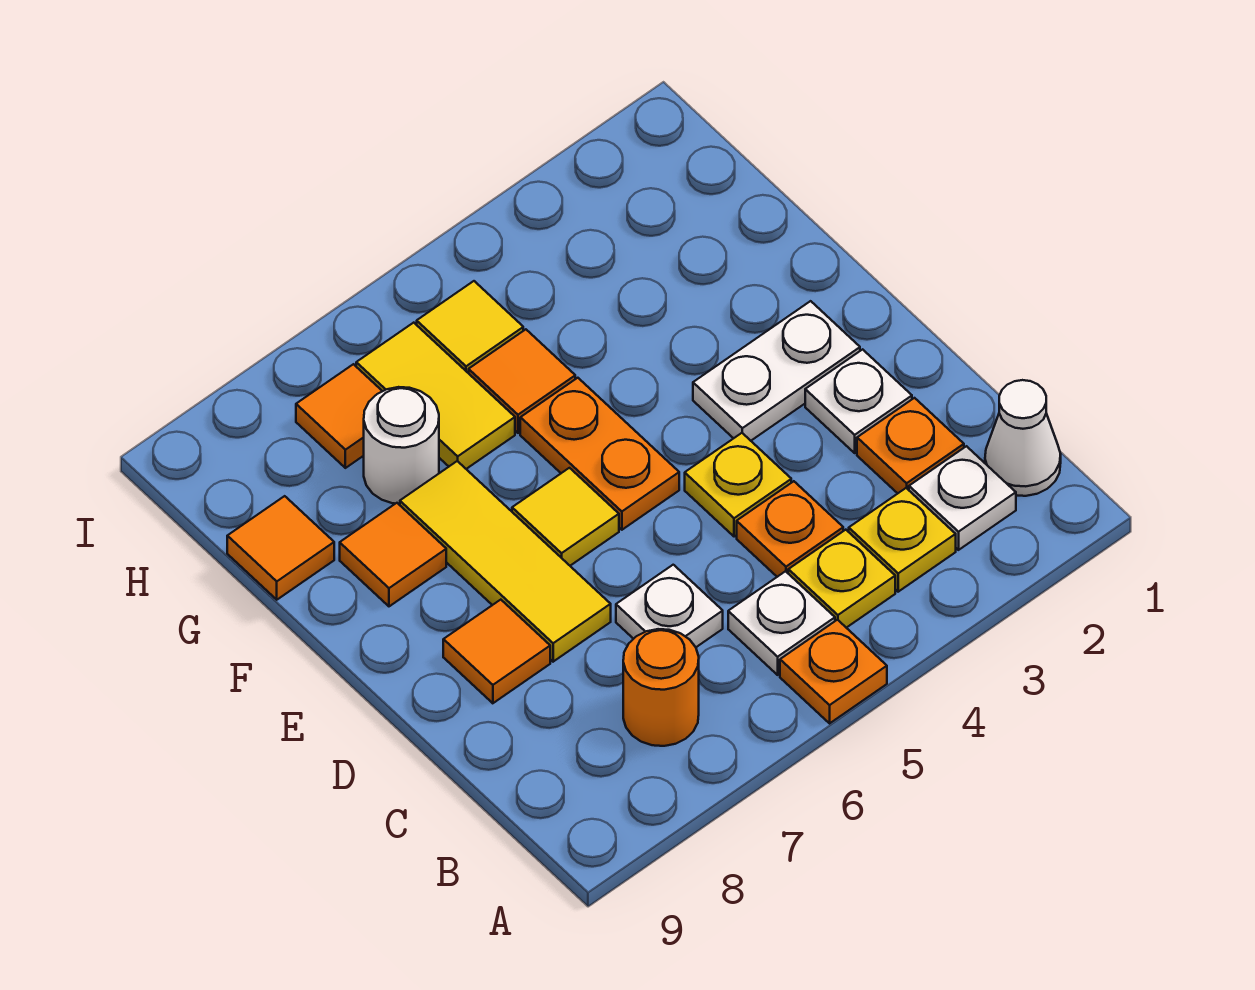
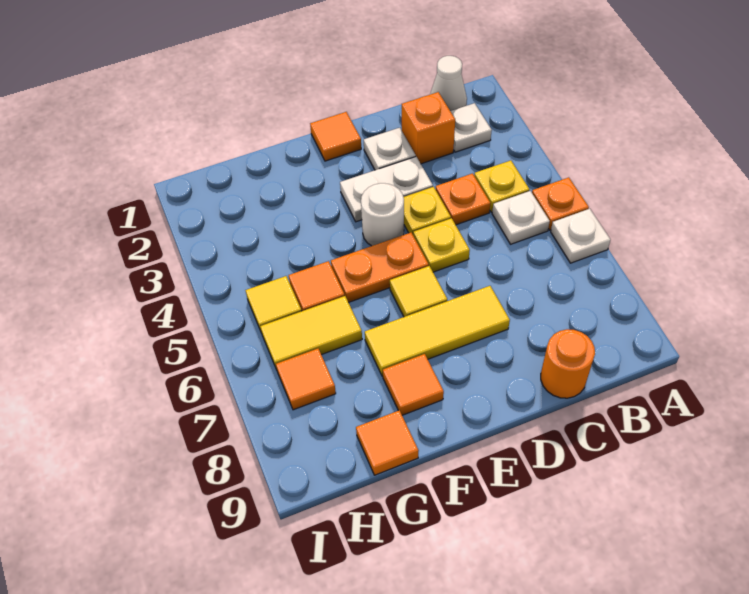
yellow 1x1 plate [849,488,956,592] -> yellow 1x1 plate moved to [413,218,470,272]
orange 1x1 round brick [623,629,699,746] -> orange 1x1 round brick moved to [541,329,595,398]
orange 1x1 plate [857,398,964,493] -> orange 1x1 brick [402,92,455,164]
white 1x1 plate [616,565,723,647] -> white 1x1 plate moved to [551,209,610,263]
orange 1x1 tile [443,600,550,703] -> orange 1x1 tile moved to [310,112,361,161]
white 1x2 plate [693,301,860,441] -> white 1x2 plate turned to [340,157,433,222]
white 1x1 round brick [364,387,439,504] -> white 1x1 round brick moved to [361,183,404,246]

